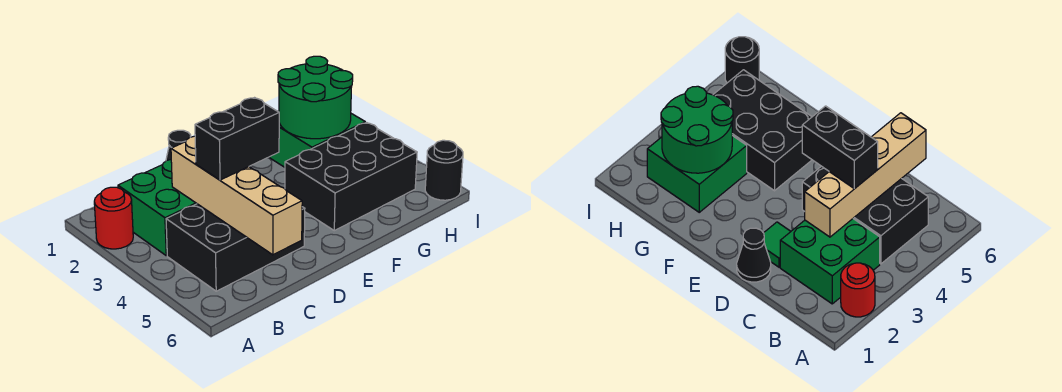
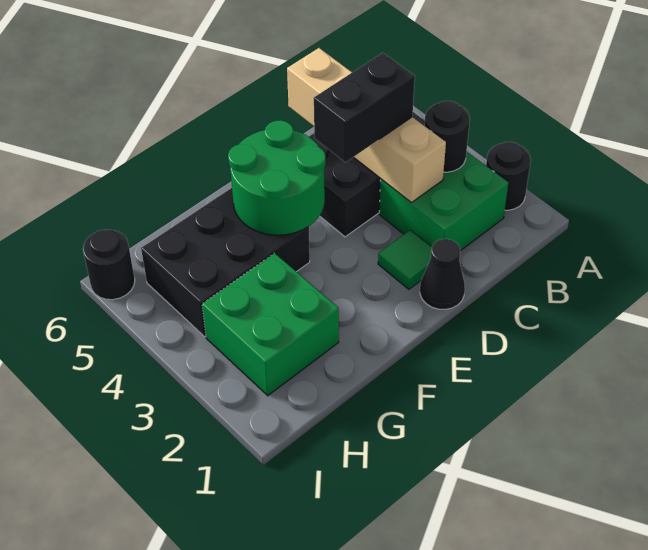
red 1x1 round brick [94,187,133,249] -> black 1x1 round brick [486,142,531,210]
none -> black 1x1 round brick [425,101,470,172]
green 2x2 round brick [278,56,353,139] -> green 2x2 round brick moved to [228,120,326,235]

